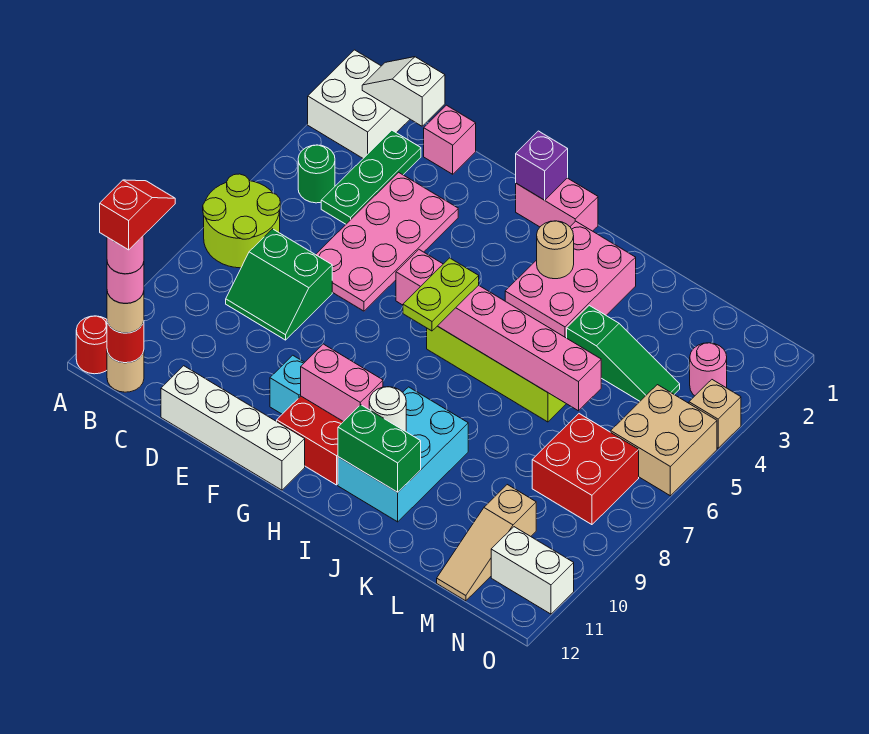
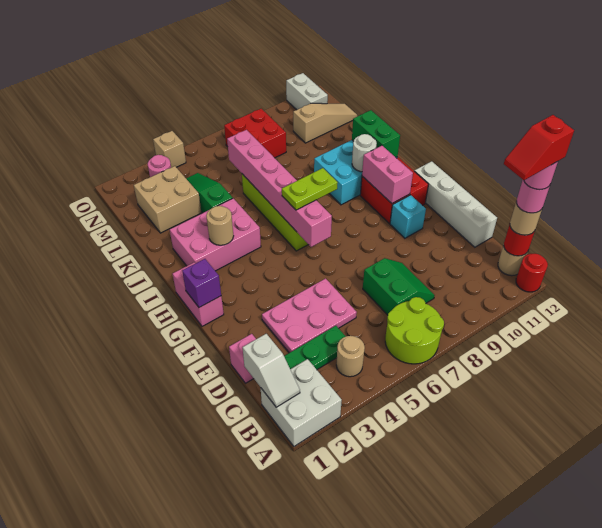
green 1x1 round brick [298,145,335,203] -> tan 1x1 round brick [336,336,365,377]
pink 2x4 plate [316,172,458,311] -> pink 2x3 plate [262,278,357,353]
tan 2x2 brick [611,385,717,496] -> tan 2x2 brick moved to [134,166,201,233]

